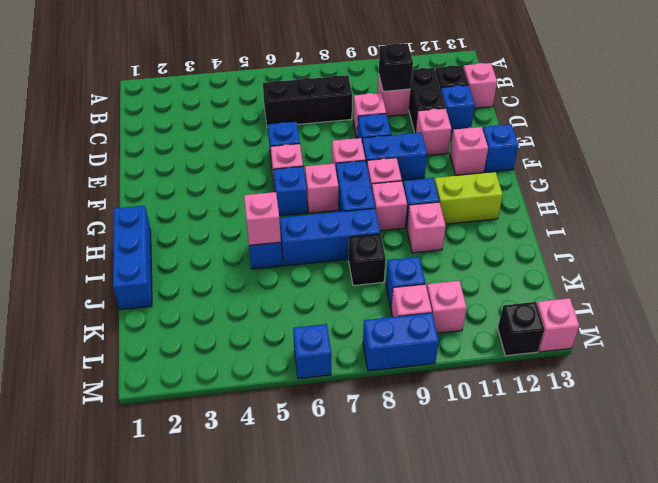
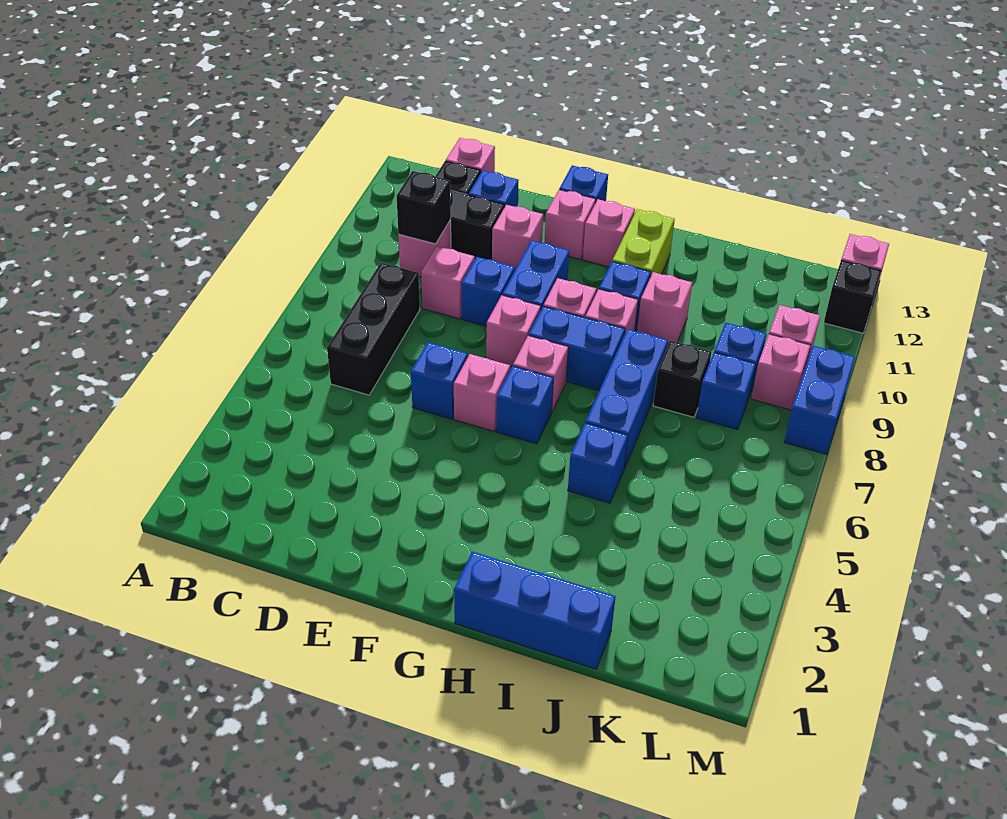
pink 1x1 brick [244,192,281,245] -> pink 1x1 brick moved to [583,199,635,267]
blue 1x1 brick [293,324,331,379] -> blue 1x1 brick moved to [696,352,756,430]

